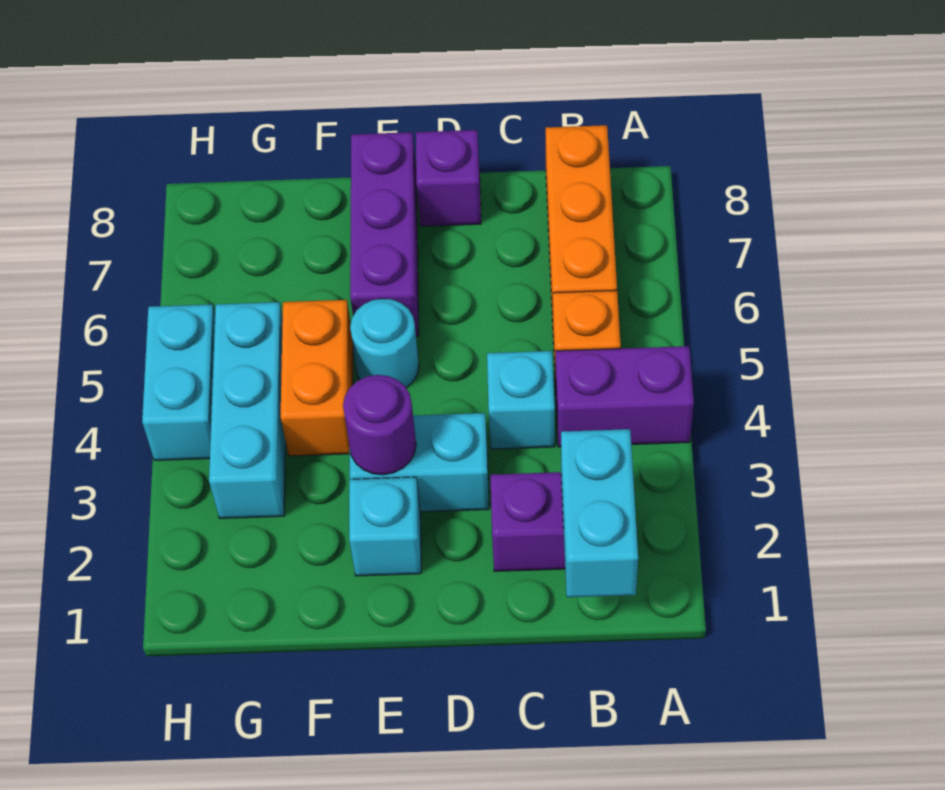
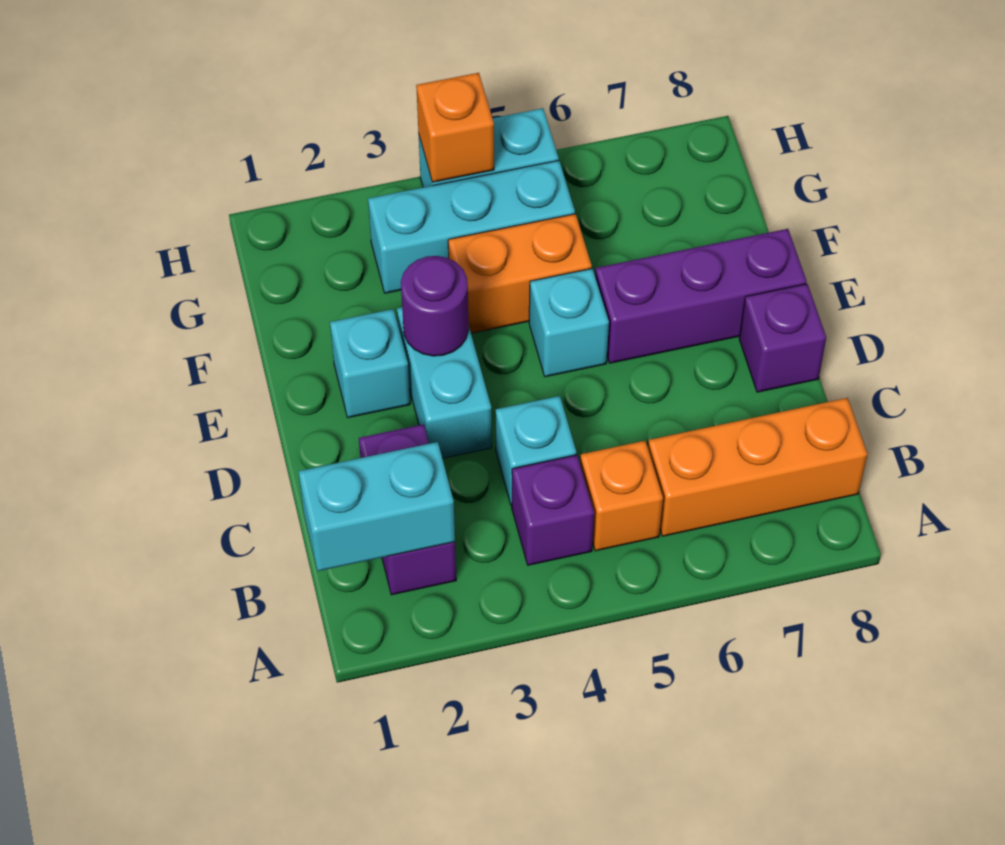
purple 1x2 brick [556,346,694,447] -> purple 1x1 brick [512,455,594,565]
cyan 1x1 round brick [350,299,419,388] -> cyan 1x1 brick [529,269,609,377]
none -> orange 1x1 brick [416,73,494,182]

